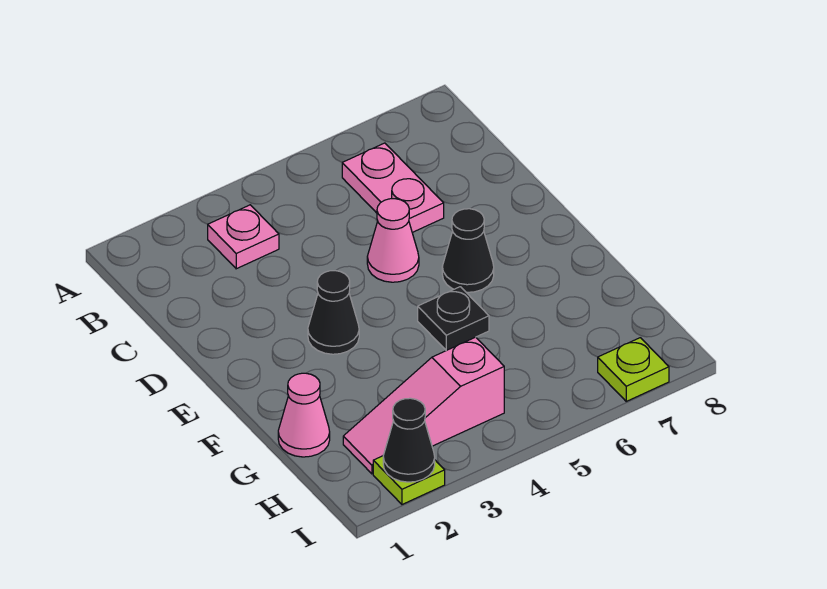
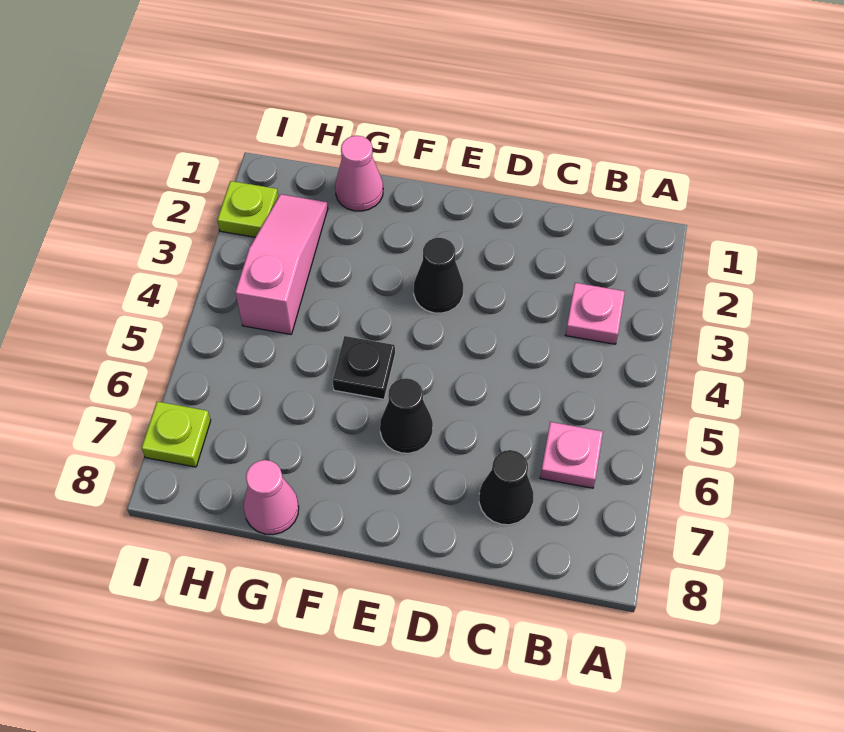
pink 1x2 plate [342,143,444,232] -> pink 1x1 plate [540,422,603,488]
pink 1x1 cone [367,199,419,282] -> pink 1x1 cone moved to [243,460,299,535]
black 1x1 cone [383,398,435,482] -> black 1x1 cone moved to [479,450,533,525]

